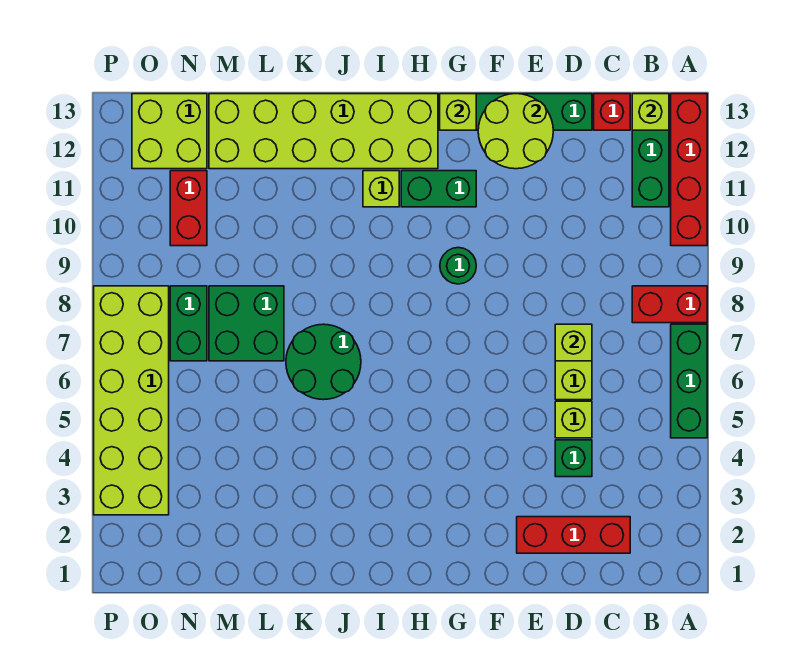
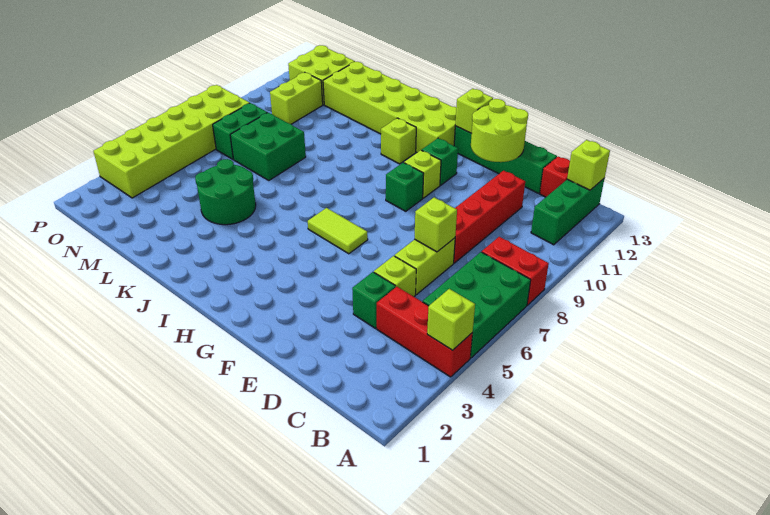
none -> lime 1x1 brick [427,289,475,350]
green 1x3 brick [671,324,707,438] -> green 2x3 brick [423,252,531,358]
red 1x4 brick [671,94,707,246] -> red 1x4 brick moved to [454,171,525,263]
red 1x3 brick [517,517,630,553] -> red 1x3 brick moved to [377,287,472,377]
none -> lime 1x2 tile [308,208,368,254]
green 1x1 round brick [440,248,476,284] -> green 1x1 brick [386,163,424,211]
none -> lime 1x1 brick [404,150,441,198]
green 1x2 brick [401,171,476,207] -> green 1x1 brick [422,138,458,185]
green 2x2 round brick [286,324,361,400] -> green 2x2 round brick moved to [195,159,256,225]
red 1x2 brick [170,171,207,246] -> lime 1x2 brick [270,73,323,124]

